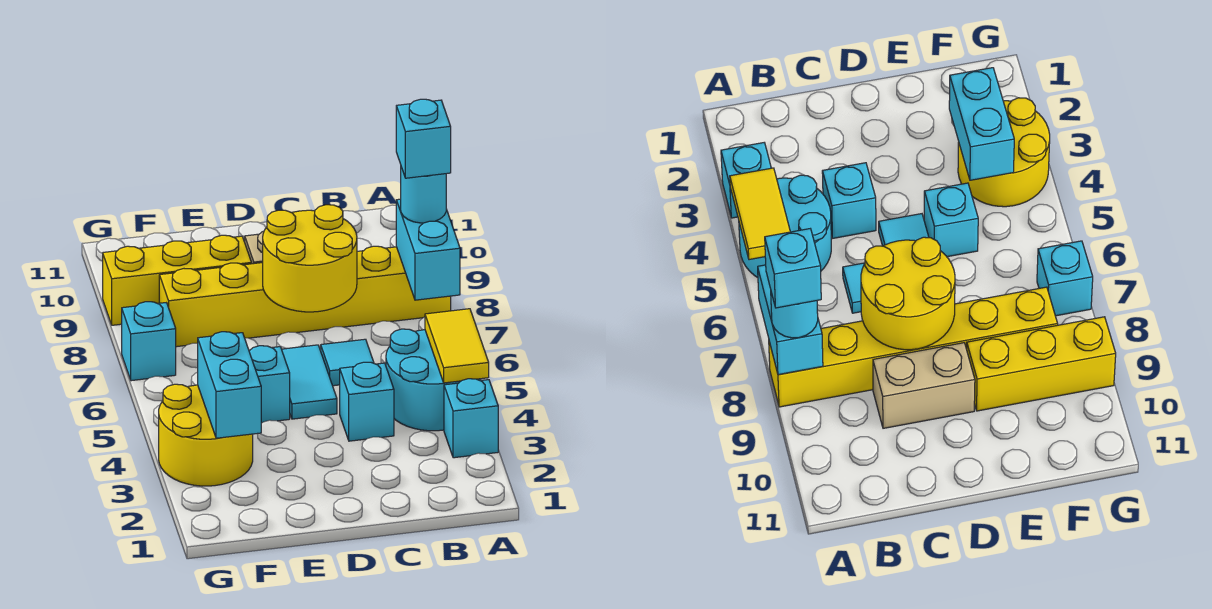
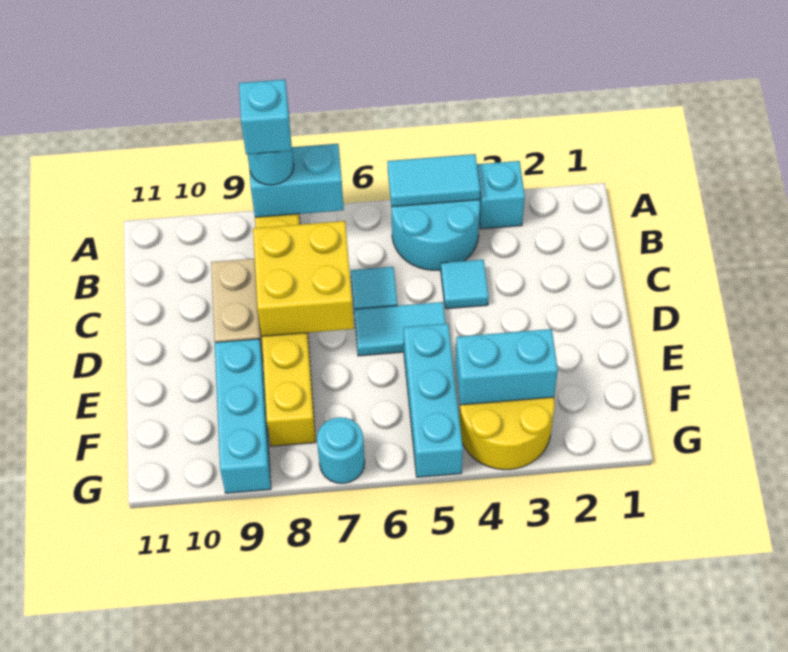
yellow 1x2 tile [425,309,489,383] -> cyan 1x2 tile [387,154,480,207]
cyan 1x1 brick [340,362,394,441] -> cyan 1x1 tile [441,260,489,309]
yellow 2x2 round brick [263,205,357,312] -> yellow 2x2 brick [253,221,354,336]
cyan 1x1 brick [249,346,290,423] -> cyan 1x3 brick [404,324,463,477]
yellow 1x3 brick [103,235,252,325] -> cyan 1x3 brick [215,339,271,493]
cyan 1x1 brick [122,302,176,381] -> cyan 1x1 round brick [317,417,365,483]

